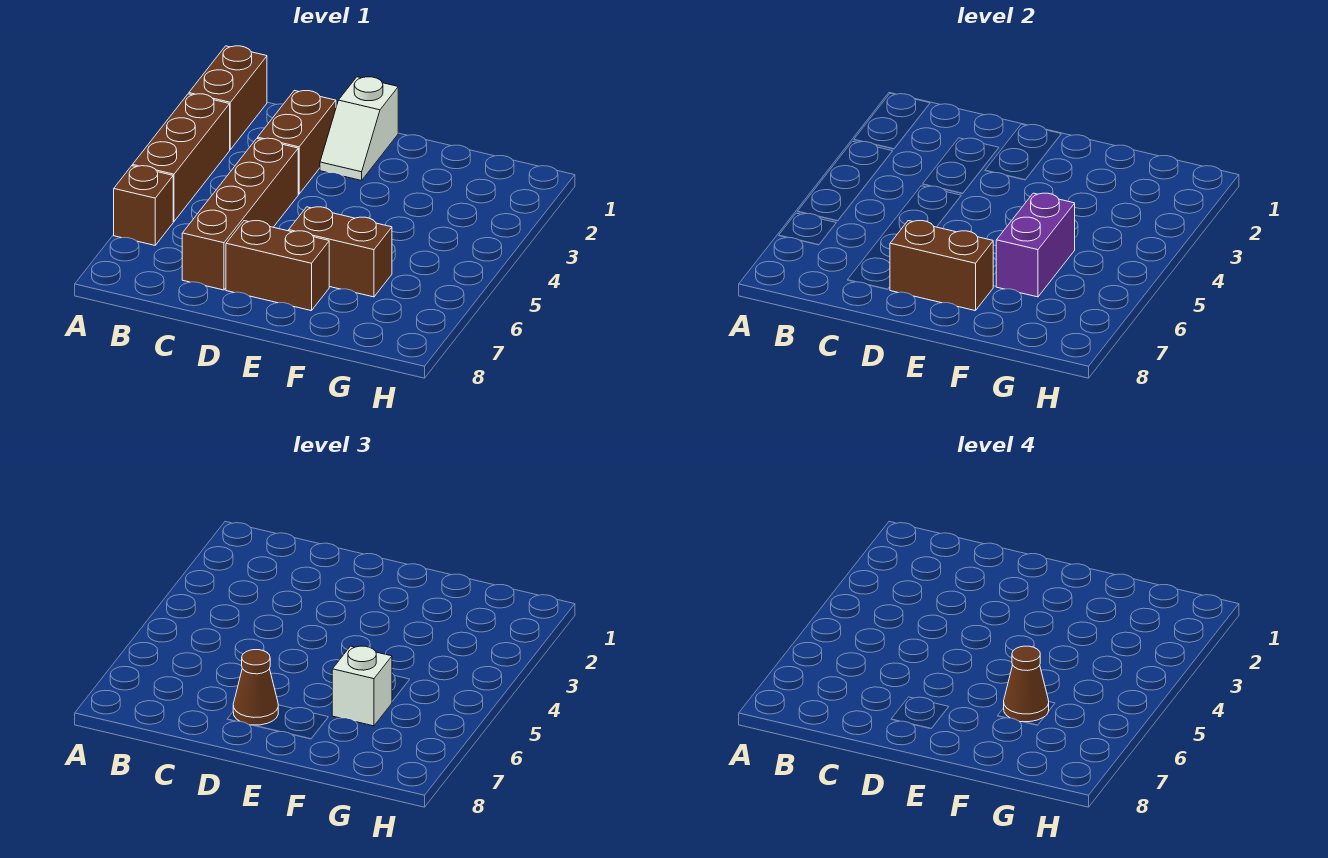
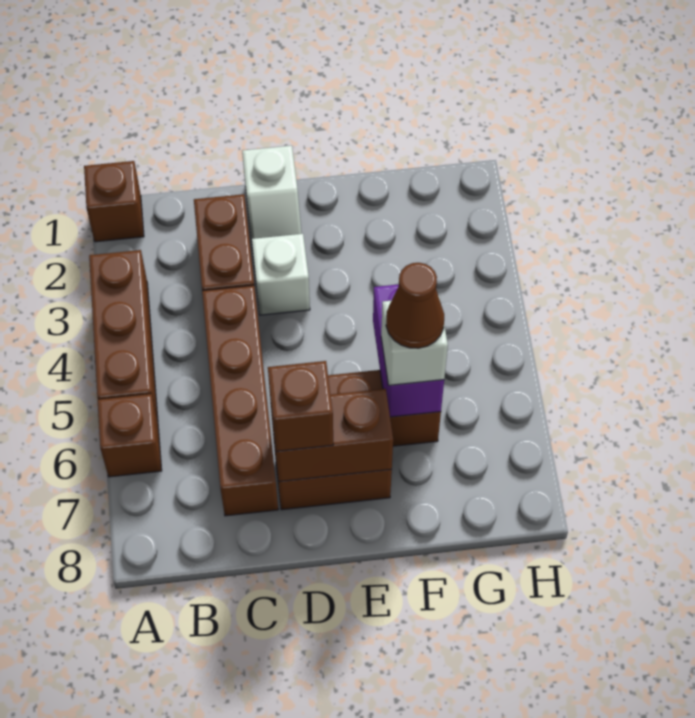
brown 1x2 brick [189,46,267,149] -> brown 1x1 brick [84,161,144,242]
none -> white 1x1 brick [252,234,310,315]
brown 1x1 cone [233,650,278,725] -> brown 1x1 brick [268,361,333,451]

